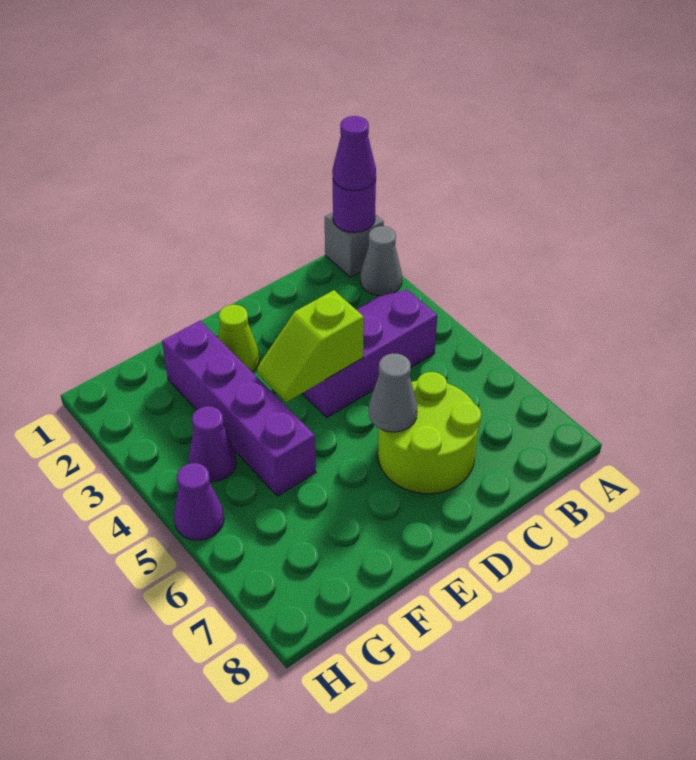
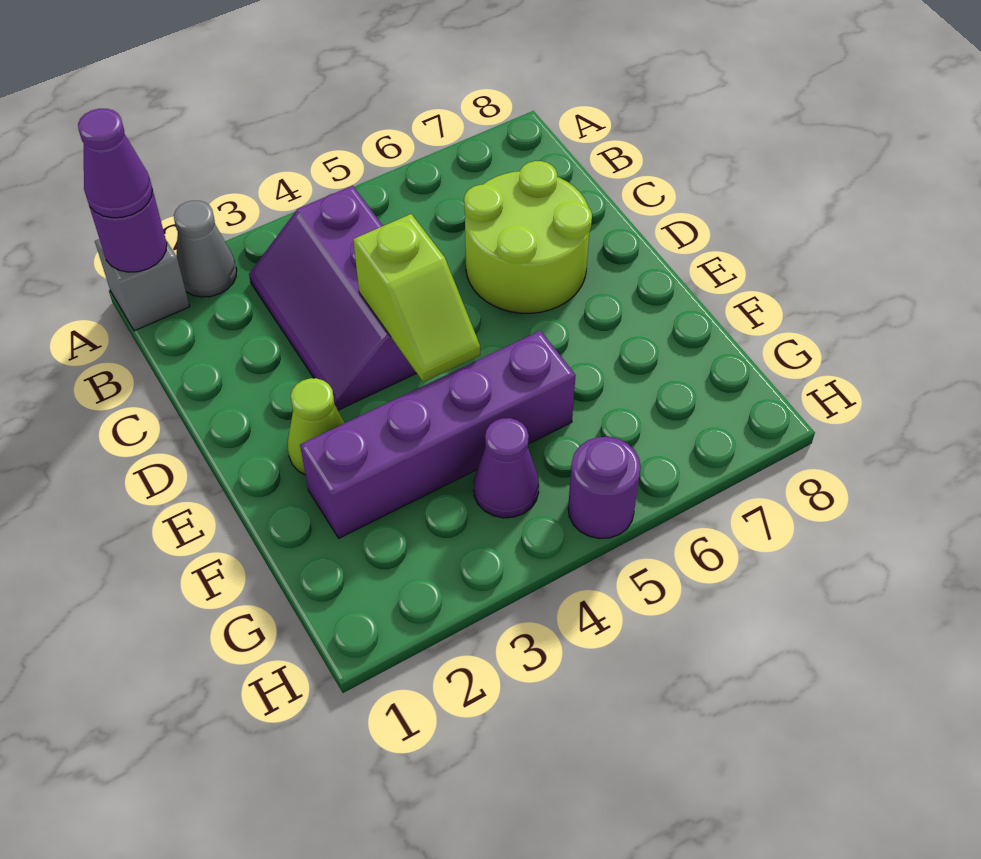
grey 1x1 cone [369,353,418,432] -> none
purple 1x1 cone [174,463,224,540] -> purple 1x1 round brick [568,437,641,539]

